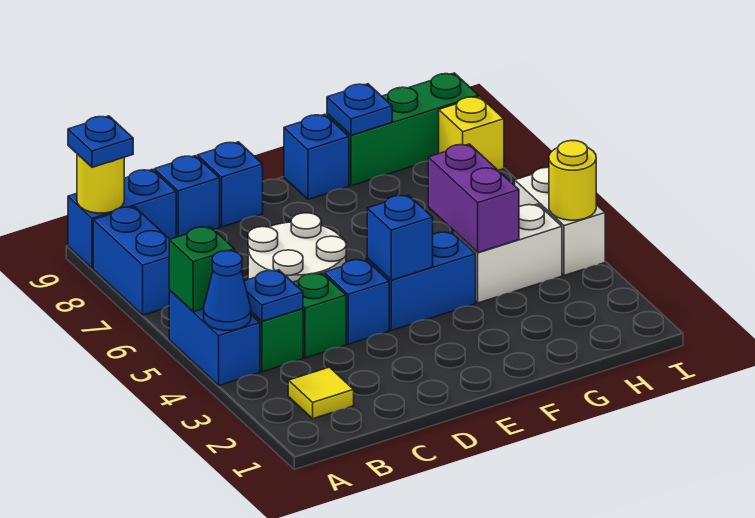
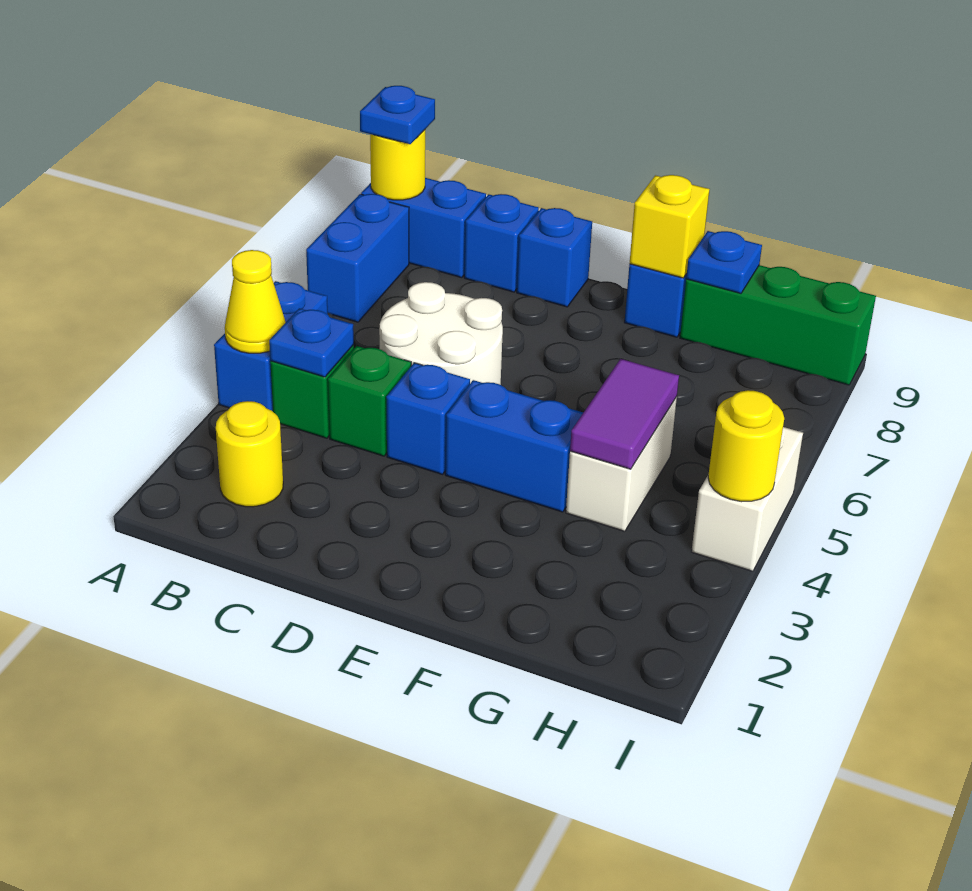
blue 1x1 cone [204,251,251,330] -> yellow 1x1 cone [225,250,286,353]
green 1x1 brick [169,227,235,312] -> none
yellow 1x1 tile [288,367,354,419] -> yellow 1x1 round brick [216,401,283,507]
blue 1x1 brick [367,195,433,280] -> none
white 1x2 brick [454,204,562,303] -> white 1x2 brick turned to [566,397,677,531]
purple 1x2 brick [428,144,519,252] -> purple 1x2 tile [570,359,679,469]
yellow 1x1 brick [439,97,504,171] -> yellow 1x1 brick moved to [630,175,710,278]

